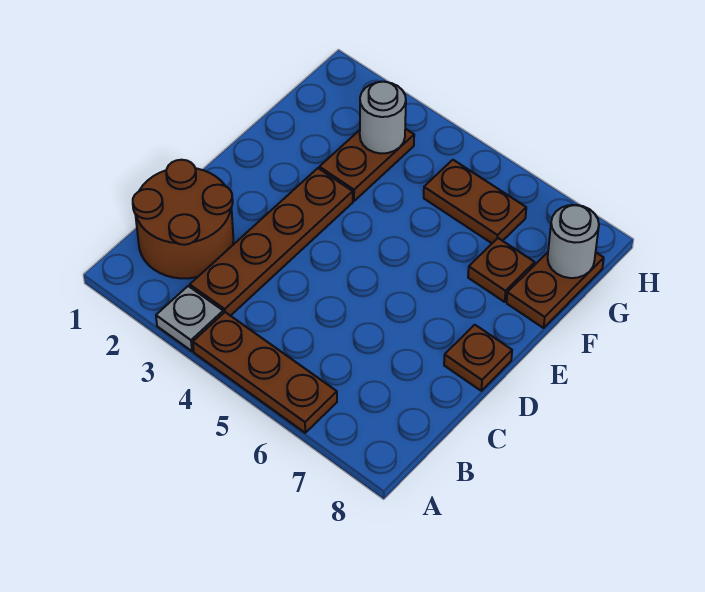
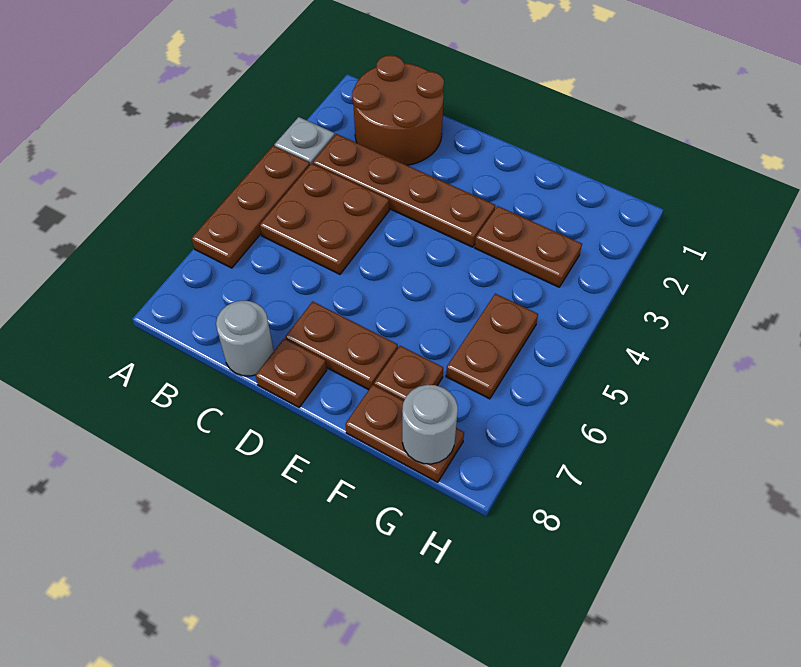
none -> brown 2x2 plate [260,163,389,274]
none -> brown 1x2 plate [286,301,398,390]
grey 1x1 round brick [360,82,406,153] -> grey 1x1 round brick moved to [216,301,274,376]

